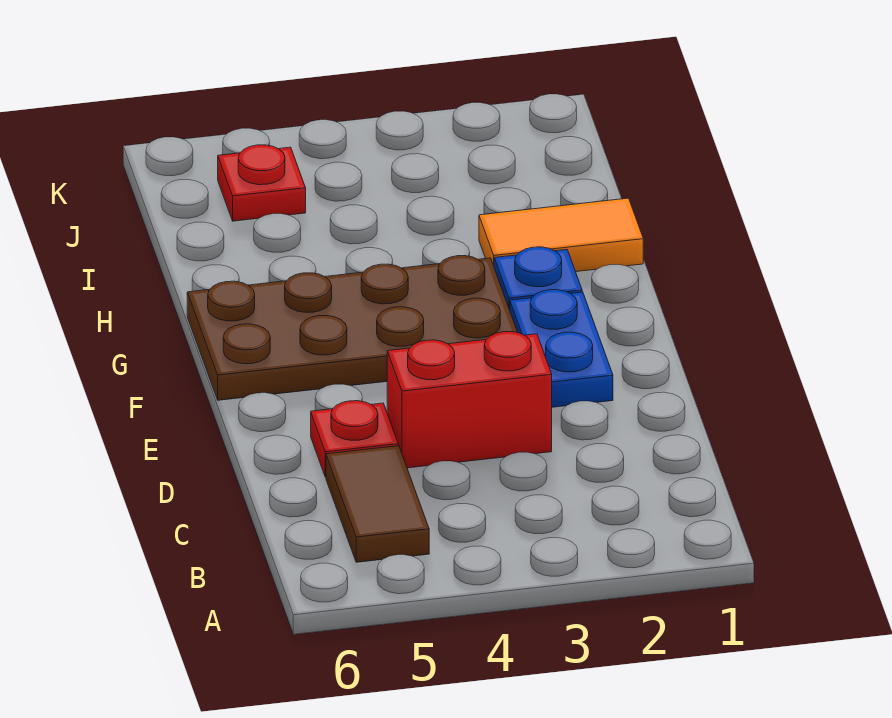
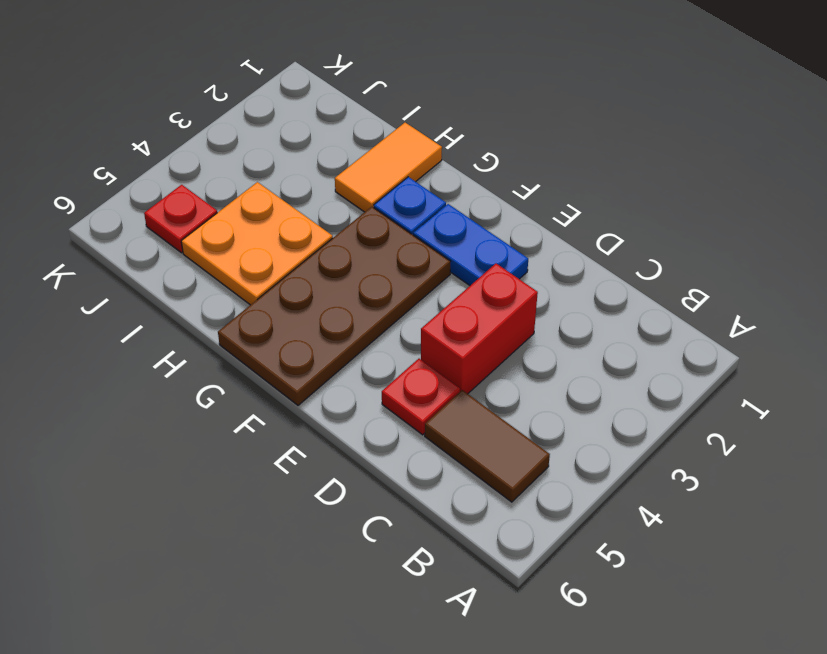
none -> orange 2x2 plate [181,182,333,305]

